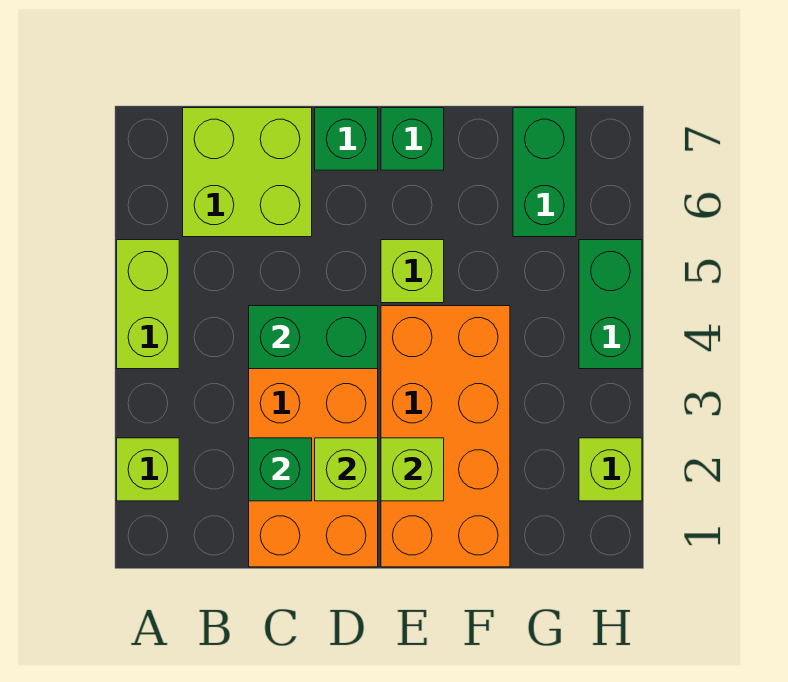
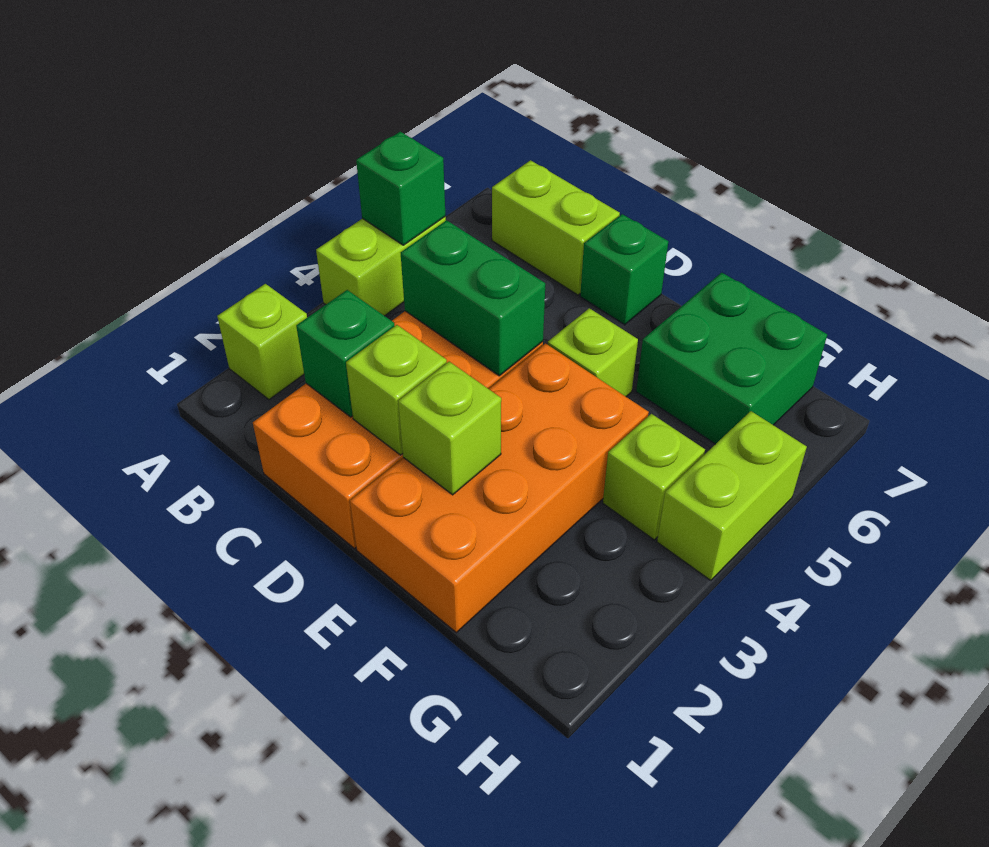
lime 2x2 brick [183,108,312,237] -> lime 1x2 brick [492,160,620,295]
green 1x1 brick [381,108,444,170] -> green 1x1 brick moved to [356,132,445,245]
green 1x2 brick [513,108,576,237] -> green 2x2 brick [636,273,827,444]
lime 1x1 brick [579,438,642,501] -> lime 1x1 brick moved to [603,414,705,540]
green 1x2 brick [579,240,642,369] -> lime 1x2 brick [657,411,807,580]

